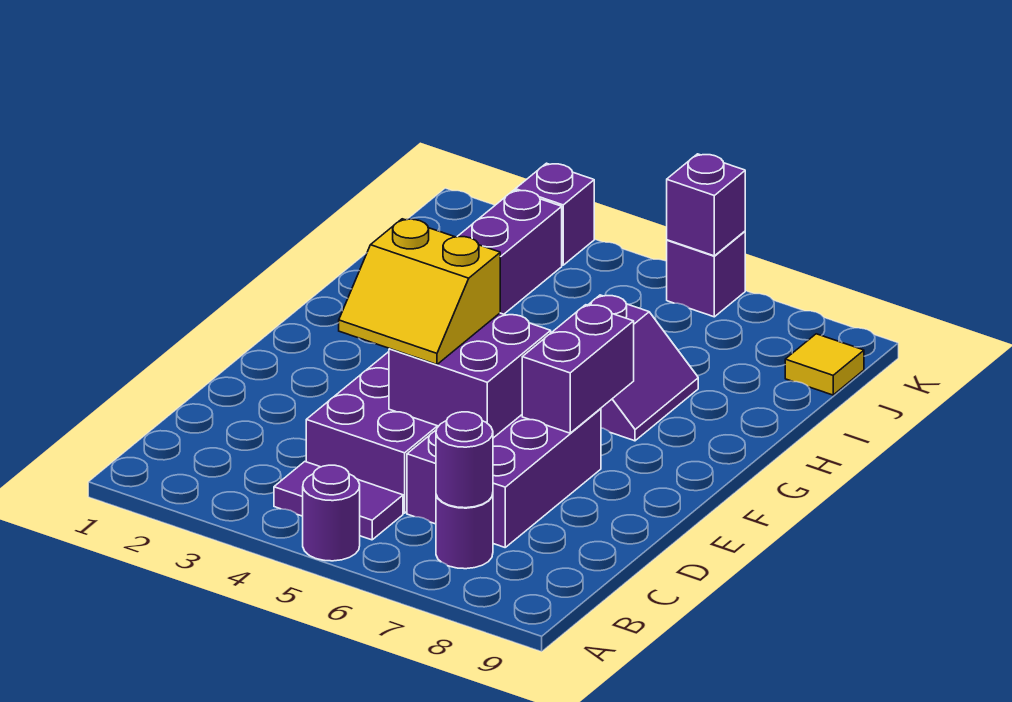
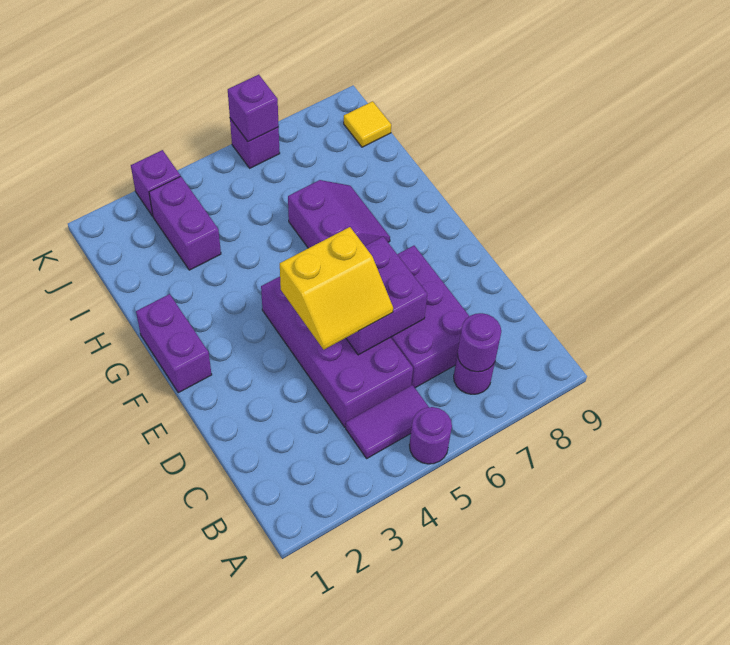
purple 1x2 brick [522,305,634,433] -> purple 1x2 brick moved to [136,294,212,393]

